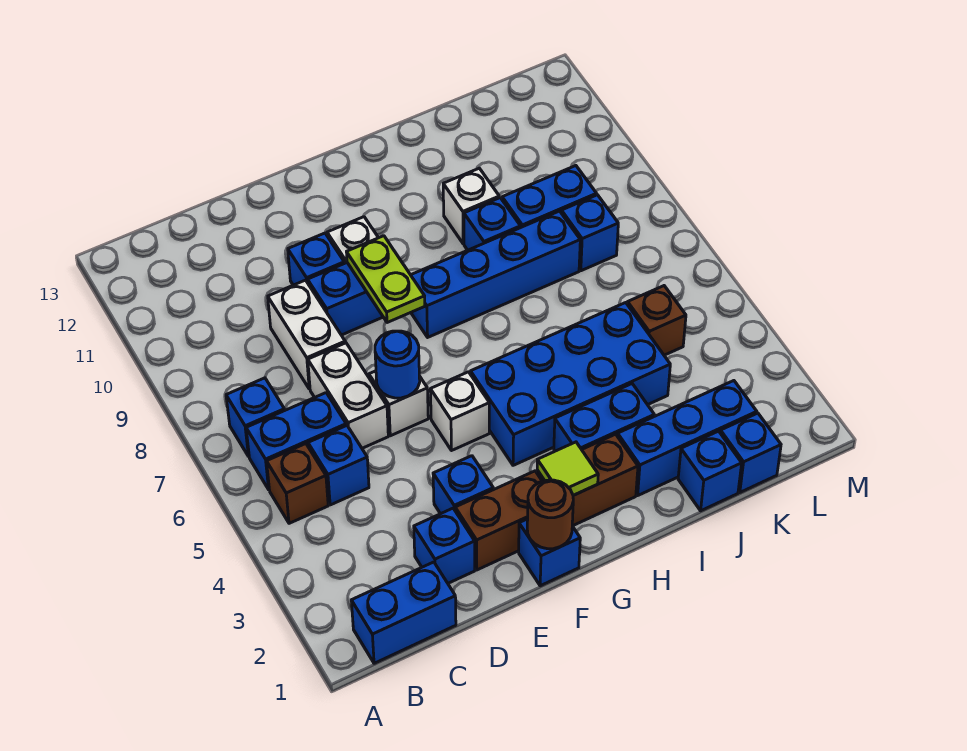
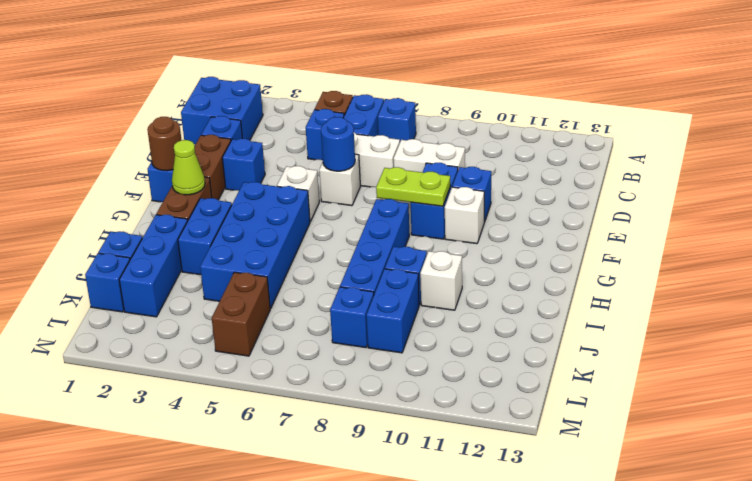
blue 1x2 brick [351,562,456,663] -> blue 2x2 brick [181,77,263,144]
lime 1x1 tile [537,442,598,495] -> lime 1x1 cone [172,140,205,195]
brown 1x1 brick [627,286,686,355] -> brown 1x2 brick [212,272,271,356]

